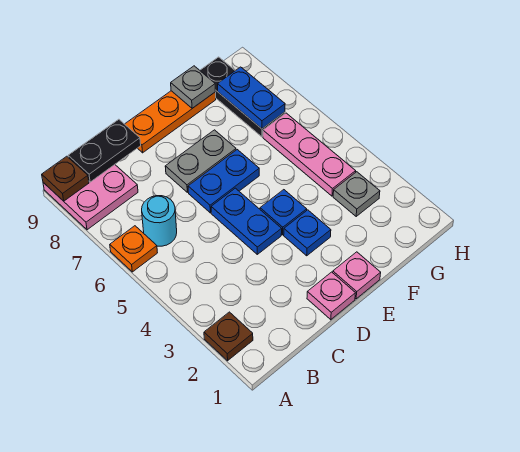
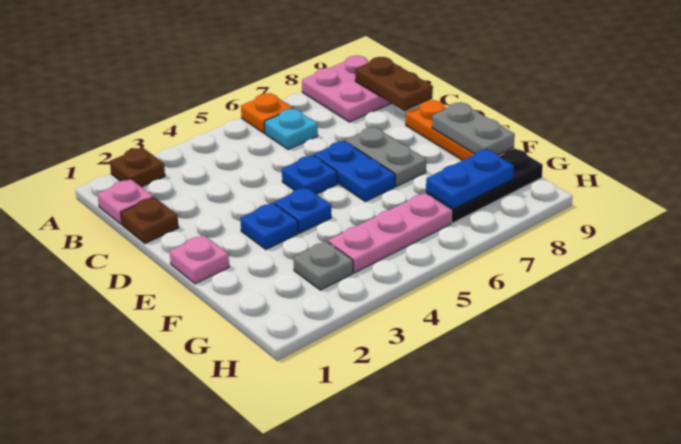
brown 1x1 plate [42,156,89,201] -> brown 1x1 plate moved to [121,197,179,243]
cyan 1x1 round brick [142,196,177,246] -> cyan 1x1 plate [265,109,318,150]
black 1x2 plate [68,119,141,182] -> brown 1x2 plate [355,57,433,111]
pink 1x1 plate [307,272,355,320] -> pink 1x1 plate moved to [98,179,153,224]
blue 1x2 plate [211,188,282,254] -> blue 1x1 plate [282,155,337,194]
grey 1x1 plate [171,66,216,108] -> grey 1x2 plate [432,102,515,155]

